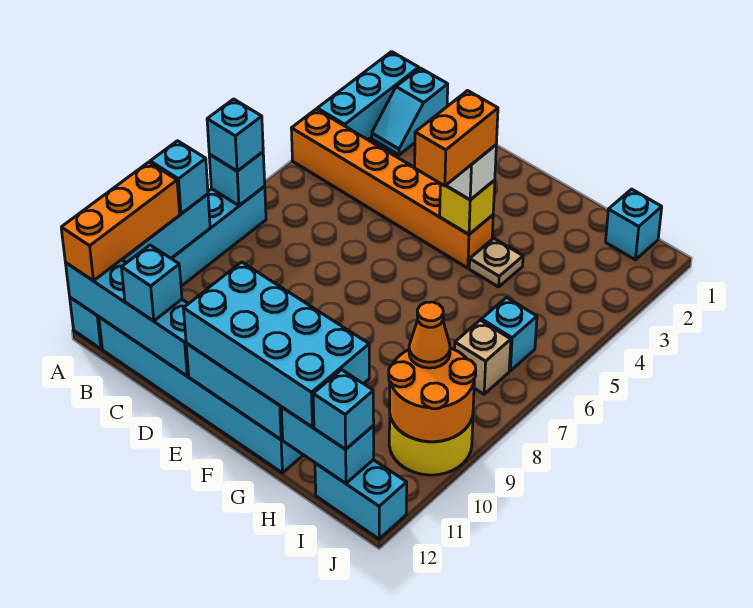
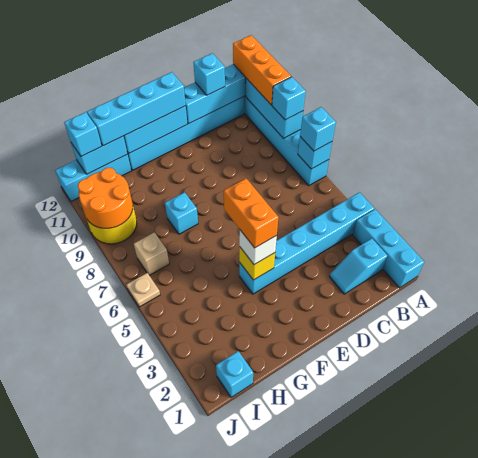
orange 1x6 brick [291,109,493,268] -> cyan 1x6 brick [239,192,374,294]
cyan 1x2 slope [372,68,448,155] -> cyan 1x2 slope turned to [329,238,388,294]
cyan 2x4 brick [184,262,369,427] -> cyan 1x4 brick [87,72,186,146]
tan 1x1 plate [469,238,523,287] -> tan 1x1 plate moved to [126,273,160,307]
cyan 1x1 brick [481,298,537,371] -> cyan 1x1 brick moved to [165,192,198,234]
orange 1x1 cone [409,302,450,368] -> none
cyan 1x2 brick [315,460,407,539] -> cyan 1x3 brick [55,154,131,201]

